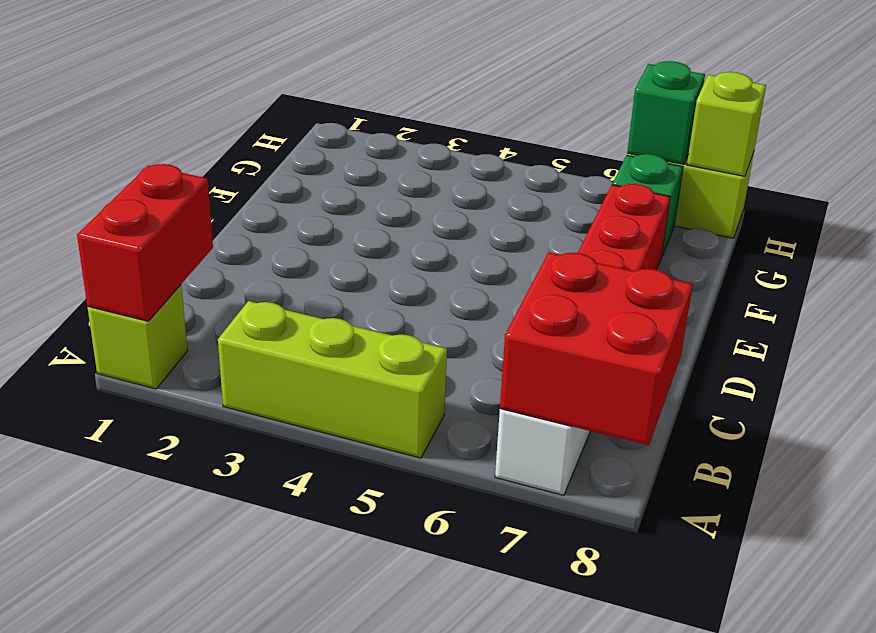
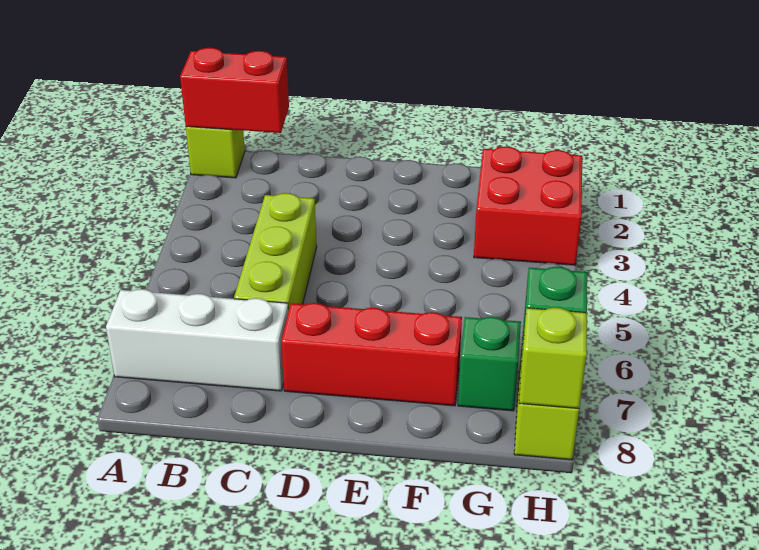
lime 1x3 brick [218,301,447,458] -> lime 1x3 brick moved to [234,193,317,312]
red 2x2 brick [500,253,693,445] -> red 2x2 brick moved to [474,147,582,265]

